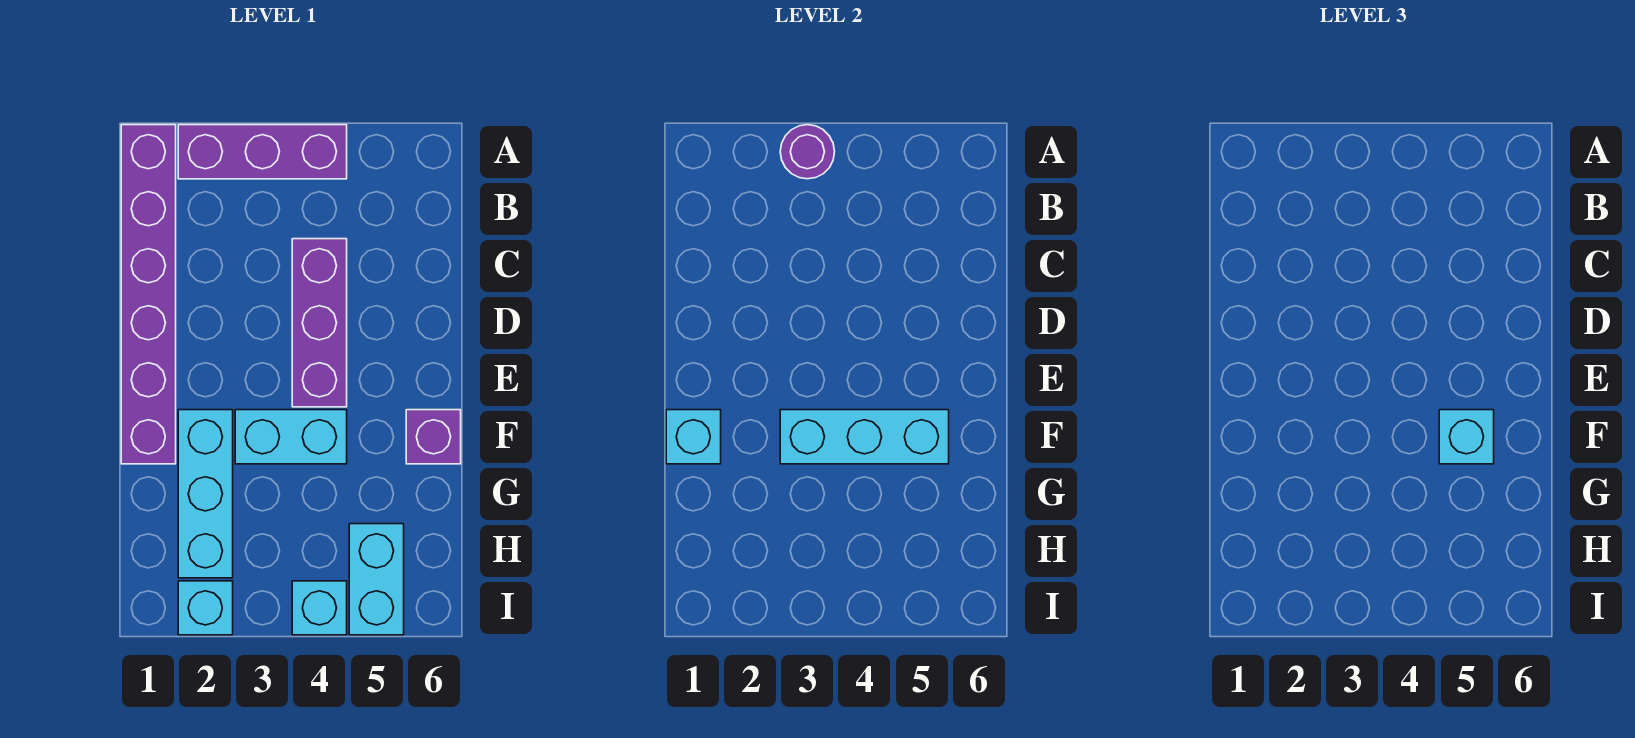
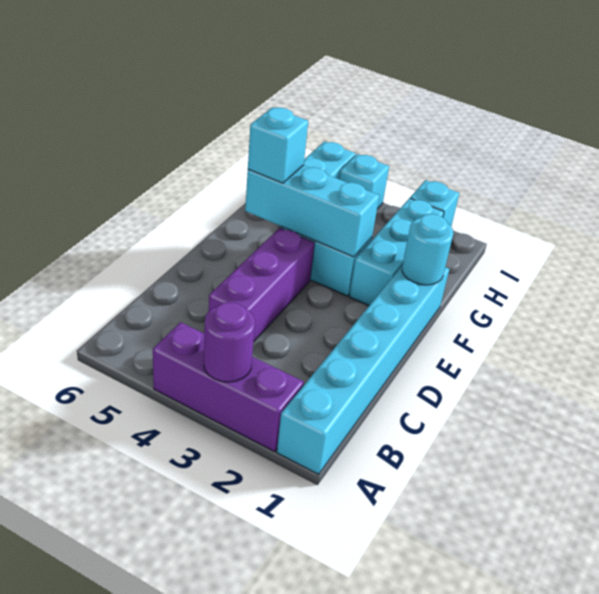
purple 1x6 brick [121,125,176,464] -> cyan 1x6 brick [277,266,449,474]
cyan 1x1 brick [666,410,721,464] -> cyan 1x1 round brick [402,214,453,285]
purple 1x1 brick [406,410,461,464] -> none

